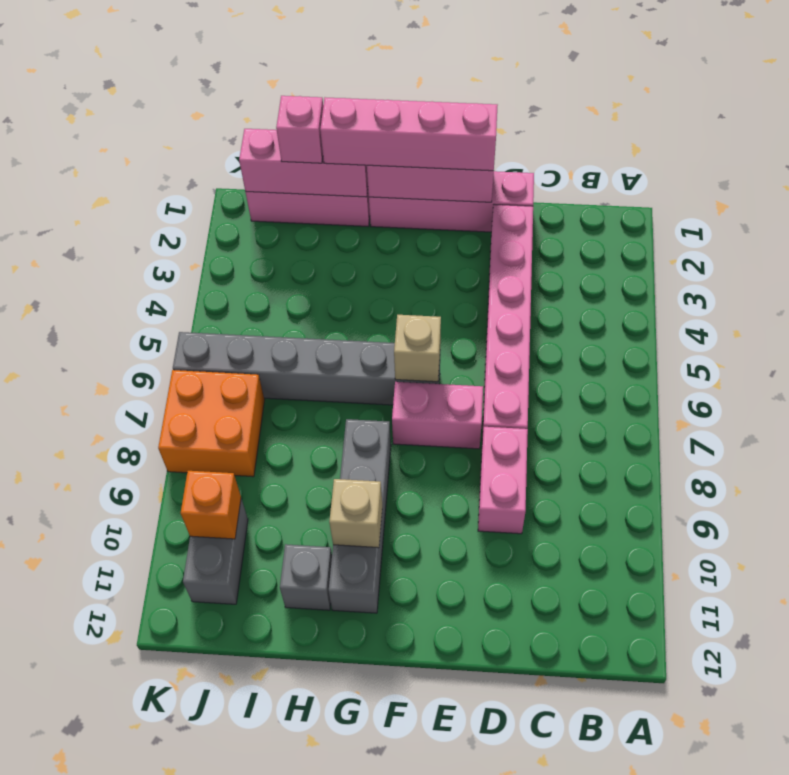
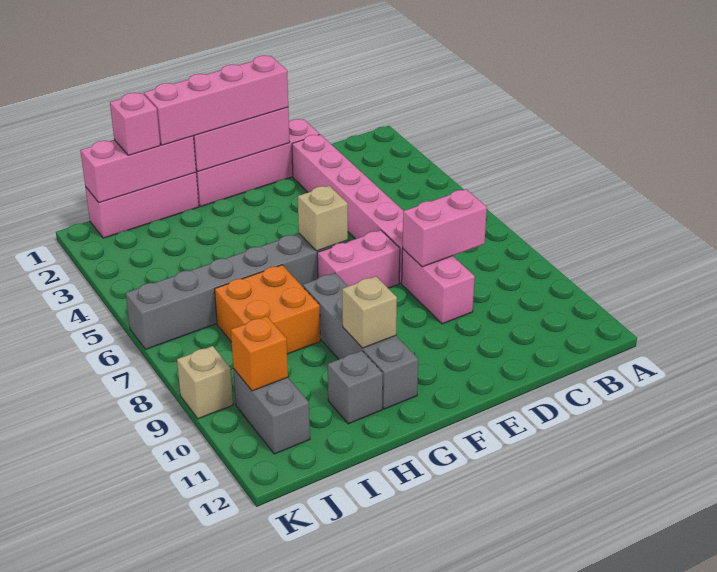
none -> pink 1x2 brick [403,189,487,267]
orange 2x2 brick [158,370,265,477] -> orange 2x2 brick moved to [215,265,320,354]
none -> tan 1x1 brick [177,346,233,419]

